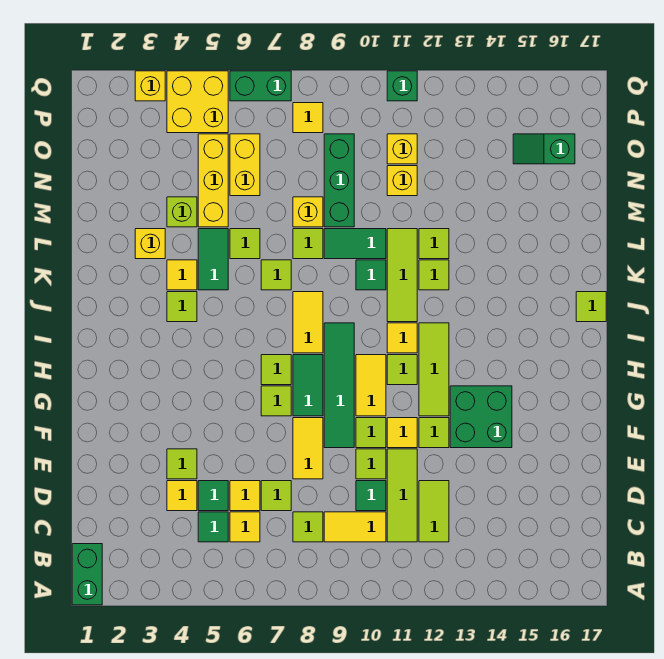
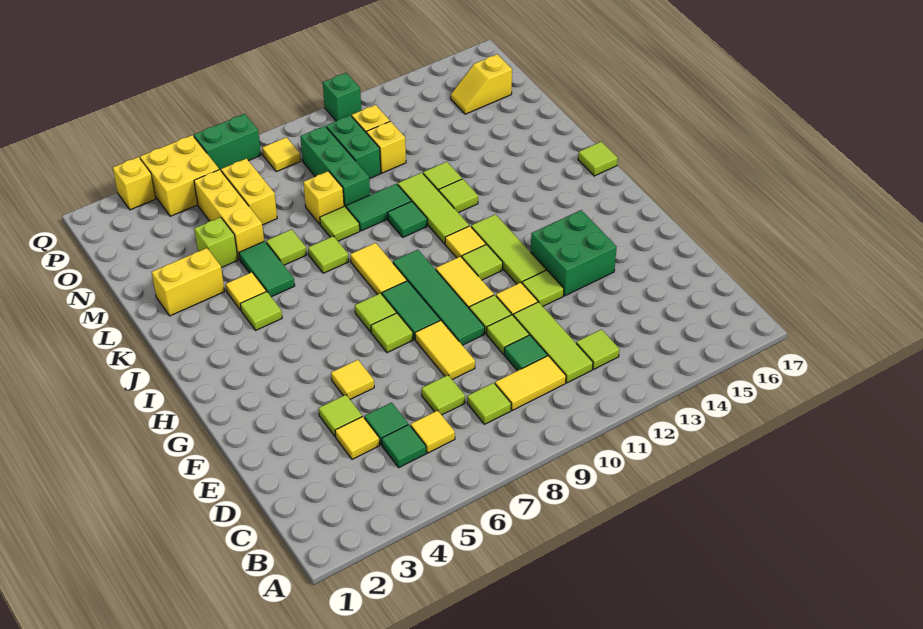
green 1x2 brick [72,544,102,605] -> green 1x2 brick moved to [326,115,381,179]
lime 1x2 tile [419,481,449,542] -> lime 1x1 tile [576,329,619,369]
yellow 1x1 tile [230,481,260,511] -> yellow 1x1 tile moved to [331,360,374,399]
yellow 1x1 brick [135,229,165,259] -> yellow 1x2 brick [152,248,225,316]
green 1x2 slope [513,134,575,164] -> yellow 1x2 slope [451,54,512,114]

